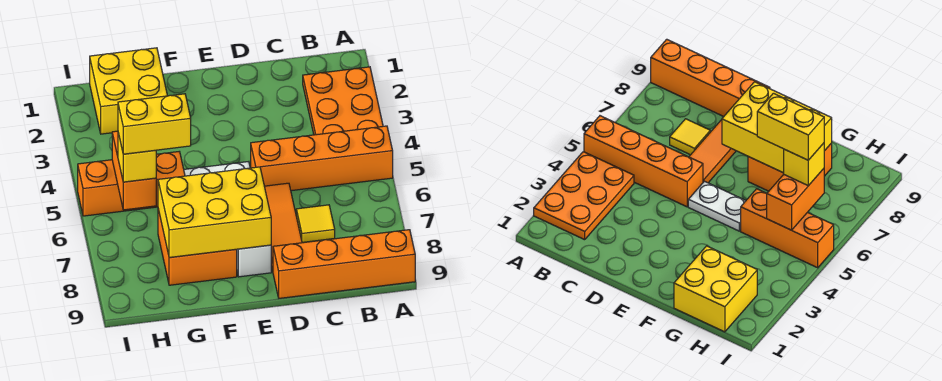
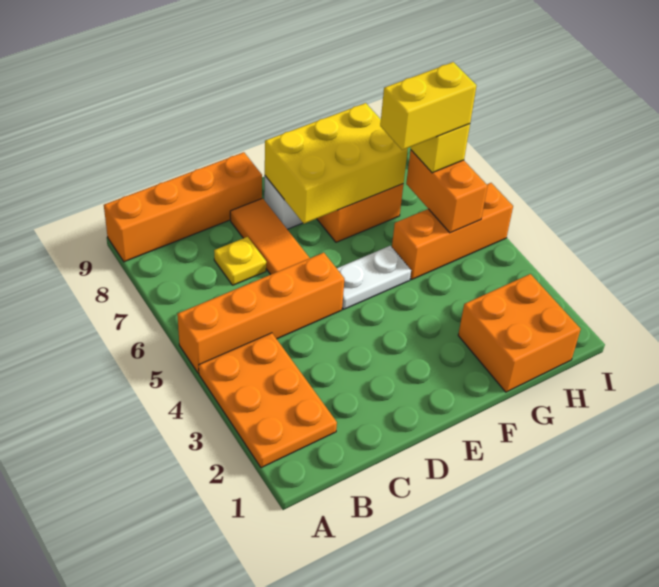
yellow 1x1 tile [296,205,335,242] -> yellow 1x1 plate [214,237,266,285]
yellow 2x2 brick [90,48,167,134] -> orange 2x2 brick [458,274,581,392]

